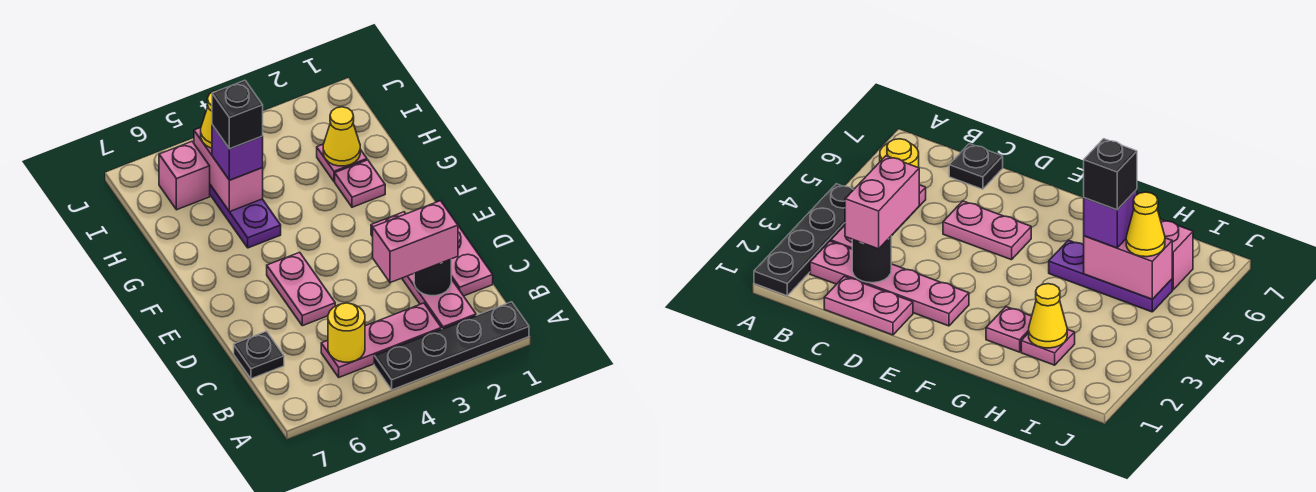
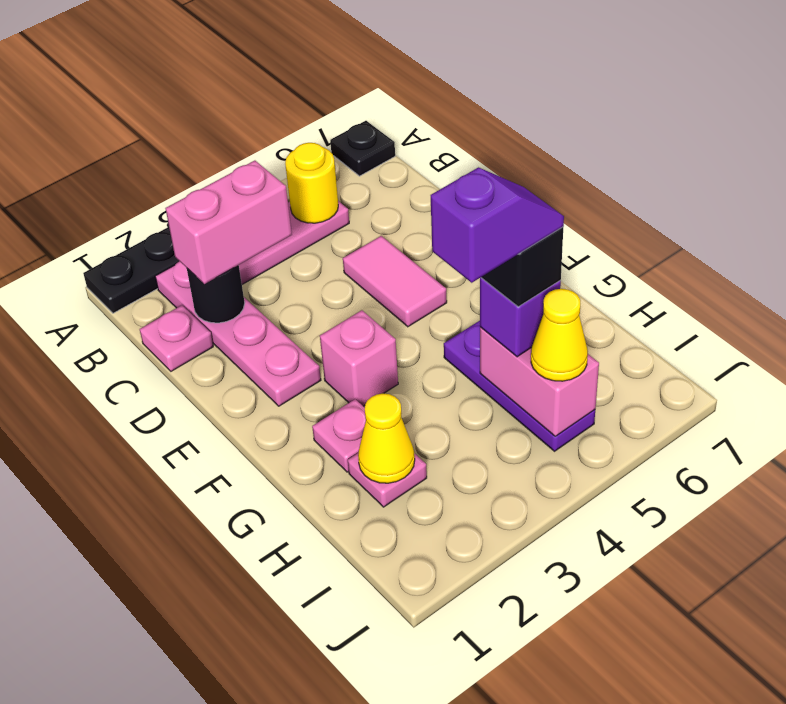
pink 1x2 plate [451,226,493,296] -> pink 1x1 plate [140,305,213,371]
black 1x1 plate [234,331,284,379] -> black 1x1 plate moved to [330,121,395,176]
pink 1x2 plate [267,252,335,326] -> pink 1x2 tile [343,236,447,327]
none -> purple 1x2 slope [431,167,564,283]
pink 1x1 brick [159,141,210,210] -> pink 1x1 brick moved to [320,310,398,406]

